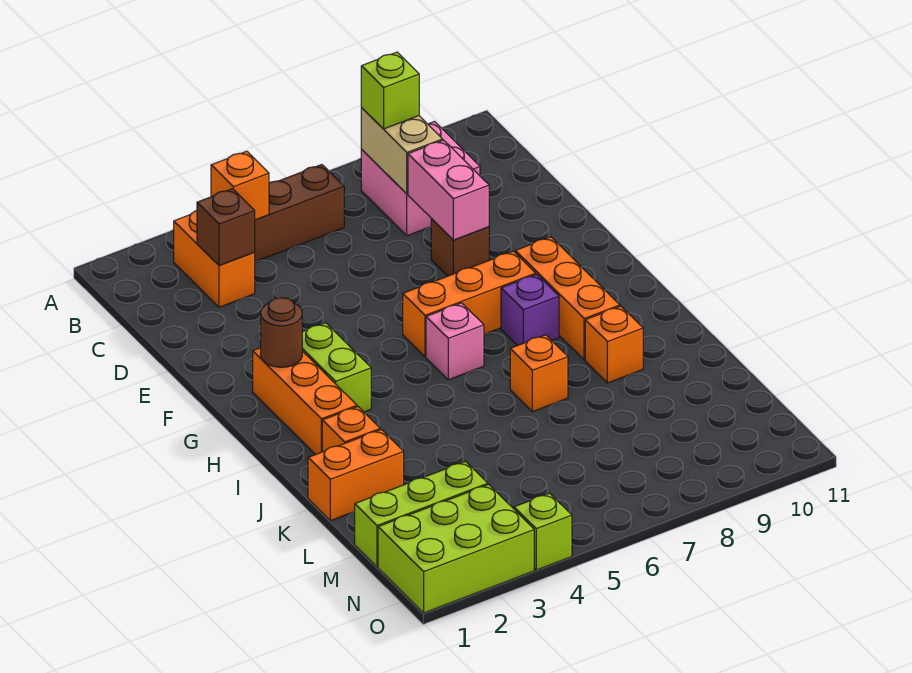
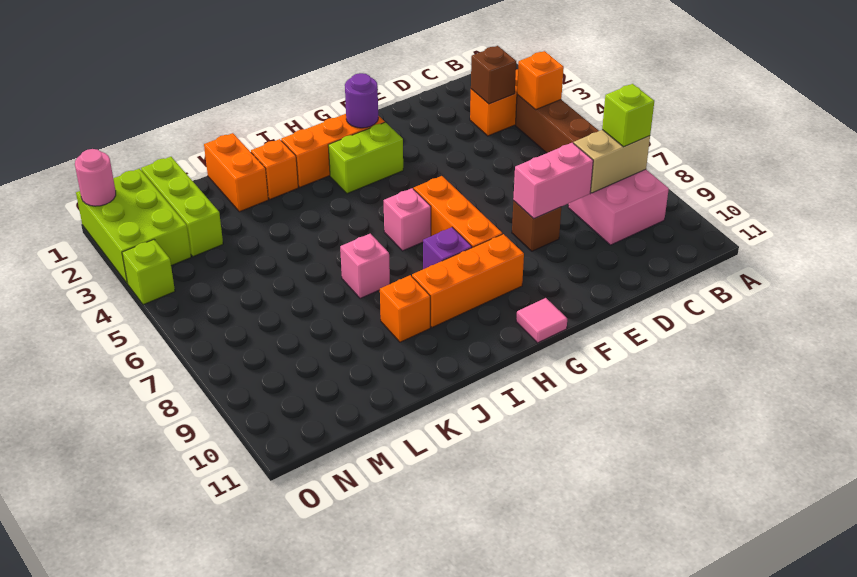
brown 1x1 round brick [261,298,302,367] -> purple 1x1 round brick [345,73,378,128]
none -> pink 1x1 tile [516,298,567,343]
orange 1x1 brick [510,335,568,412] -> pink 1x1 brick [340,234,390,298]
none -> pink 1x1 round brick [75,149,116,206]

